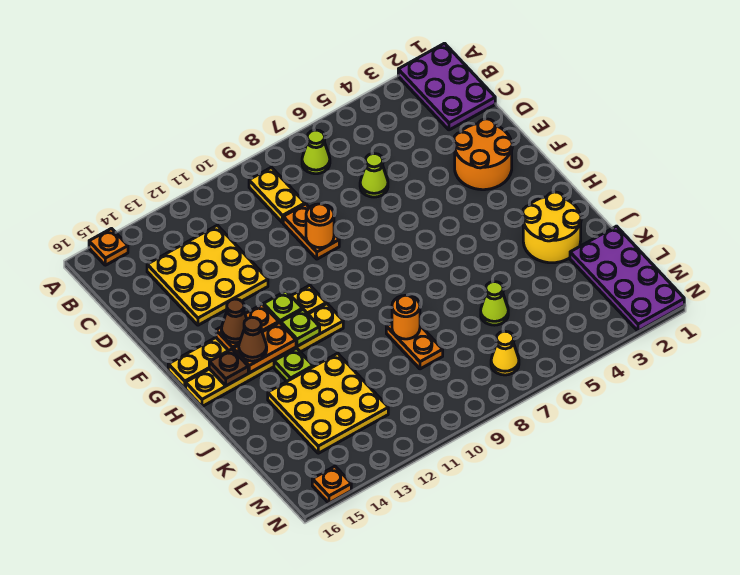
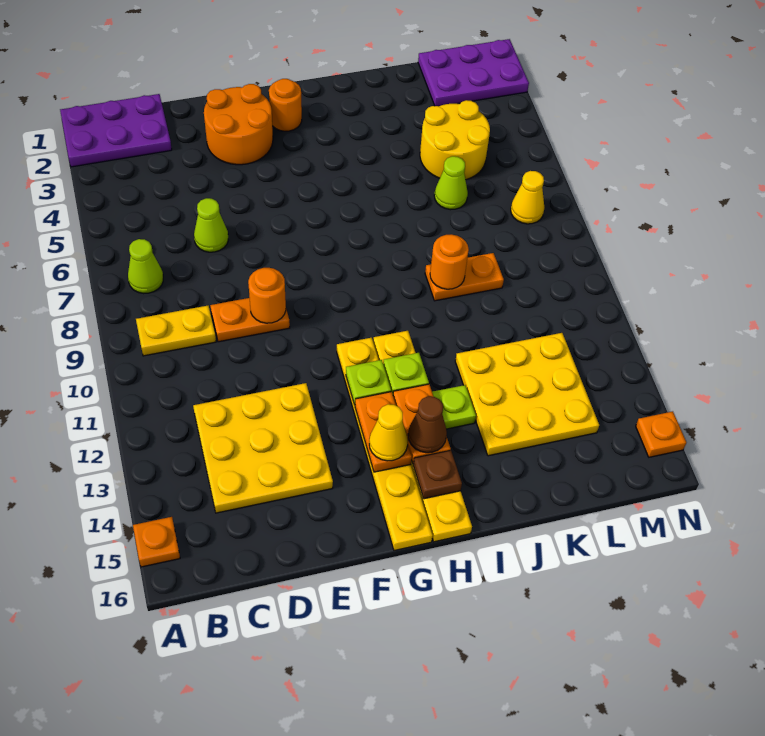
none -> orange 1x1 round brick [269,79,302,131]
brown 1x1 cone [221,299,247,343] -> yellow 1x1 cone [369,404,408,461]
yellow 2x2 round brick [523,192,581,263] -> yellow 2x2 round brick moved to [420,100,490,180]
purple 2x4 plate [570,226,684,331] -> purple 2x3 plate [418,39,529,106]

